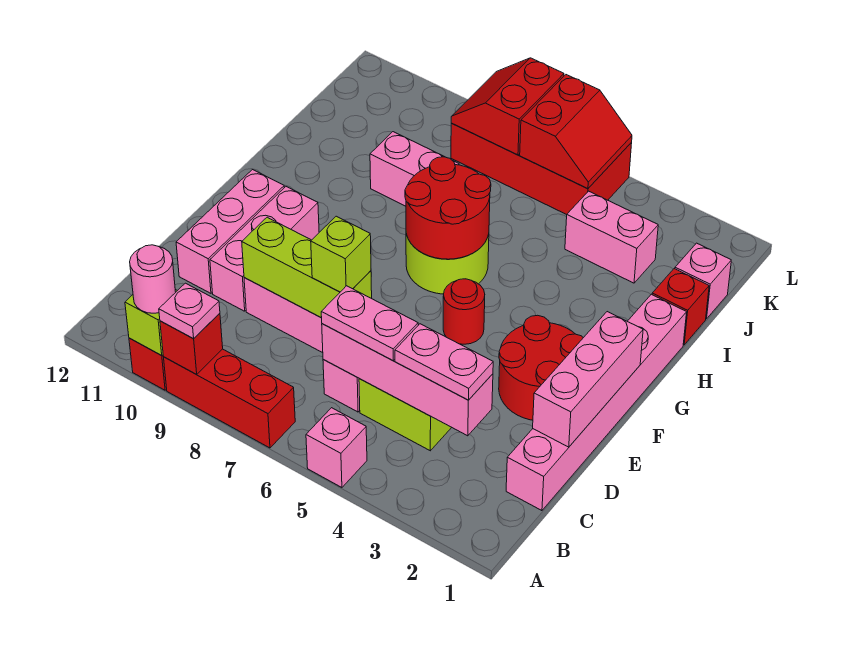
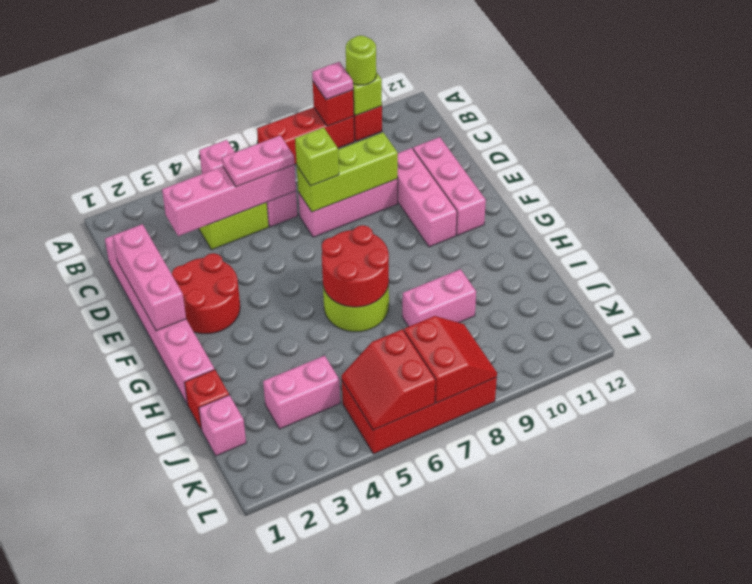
pink 1x1 round brick [130,245,176,313] -> lime 1x1 round brick [346,36,376,85]
pink 1x2 plate [395,324,493,400] -> none
red 1x1 round brick [443,279,485,344] -> none

